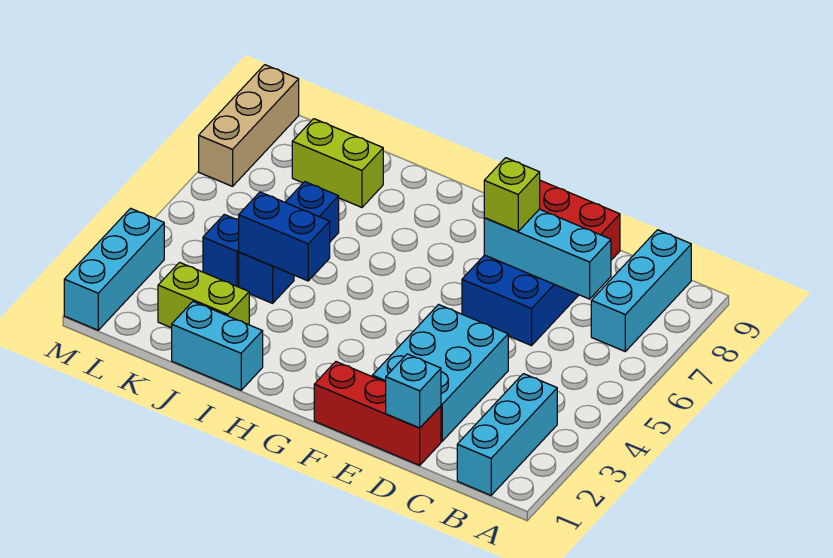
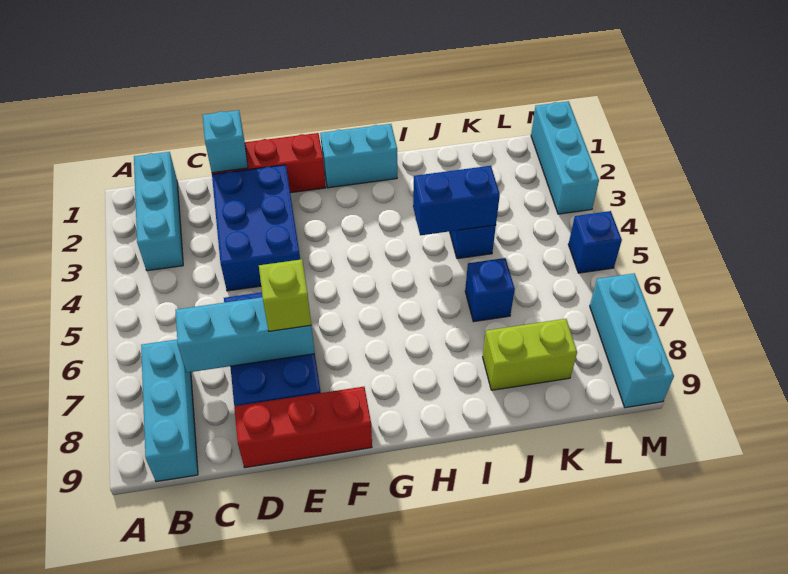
cyan 2x3 brick [372,305,508,441] -> blue 2x3 brick [212,165,300,291]
cyan 1x2 brick [172,302,263,390] -> cyan 1x2 brick moved to [320,124,397,188]
lime 1x2 brick [158,262,249,328] -> none
blue 1x1 brick [203,214,239,287] -> blue 1x1 brick moved to [568,211,622,273]
tan 1x3 brick [199,65,299,186] -> cyan 1x3 brick [590,273,674,408]

